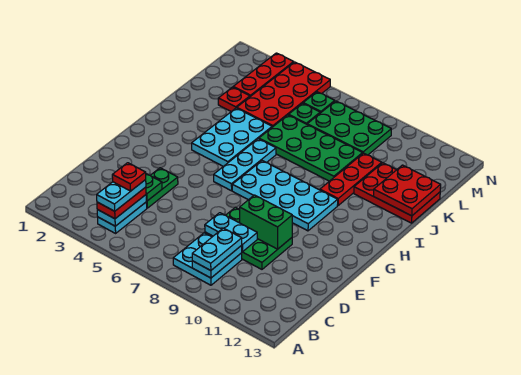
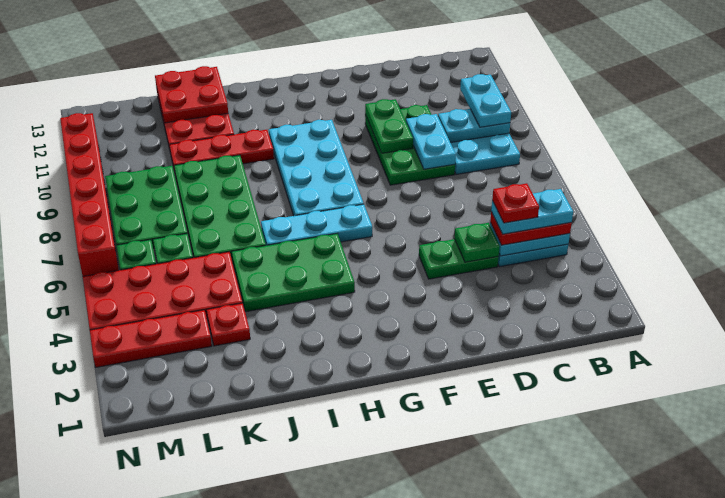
cyan 1x2 plate [192,228,242,271] -> cyan 1x2 plate turned to [460,74,511,127]
green 1x2 brick [240,195,292,249] -> green 1x2 plate [365,99,413,153]
cyan 2x3 plate [192,108,272,166] -> green 2x3 plate [232,234,355,312]
none -> red 1x6 brick [60,113,119,276]

